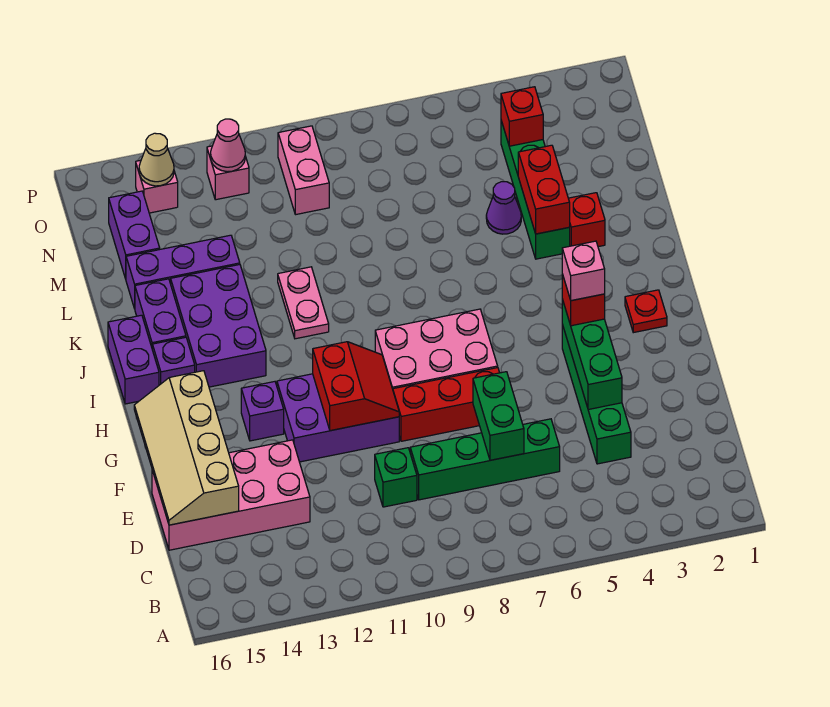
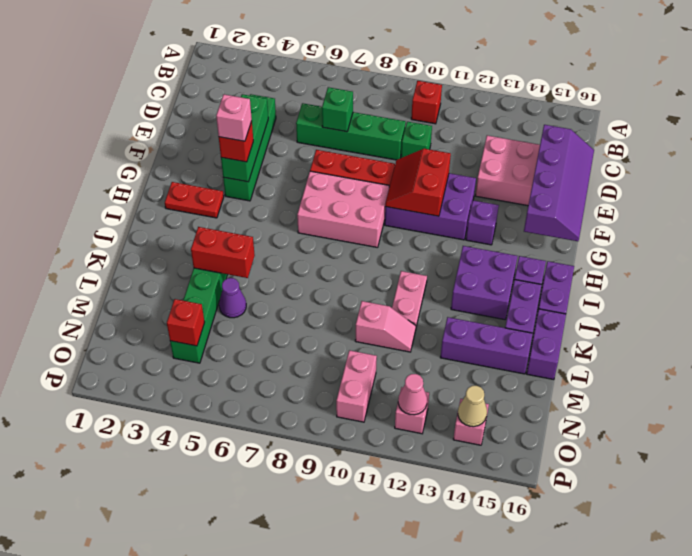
green 1x2 brick [473,372,524,460] -> green 1x1 brick [322,87,353,132]
tan 2x4 slope [134,371,239,525] -> purple 2x4 slope [524,125,594,241]
red 1x1 plate [625,290,667,333] -> red 1x2 plate [165,182,224,218]
purple 2x3 brick [171,265,266,387] -> purple 2x2 brick [451,246,517,320]
red 1x1 brick [568,193,605,247] -> red 1x1 brick moved to [411,81,442,124]
red 1x2 brick [518,145,570,234] -> red 1x2 brick turned to [191,227,255,278]
none -> pink 1x2 slope [355,301,416,352]
purple 1x2 brick [109,191,160,279] -> purple 1x2 brick moved to [527,309,566,380]

